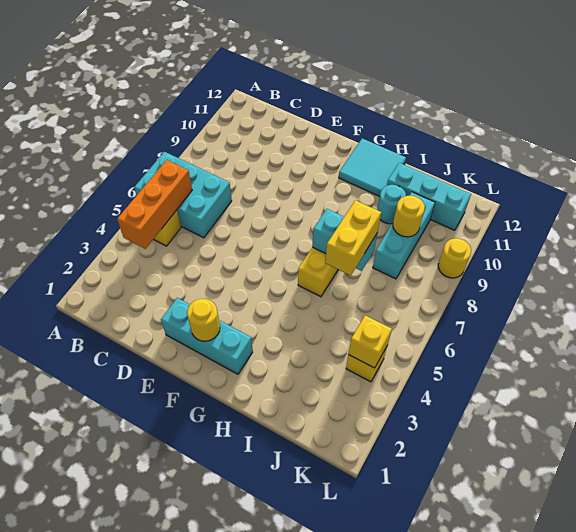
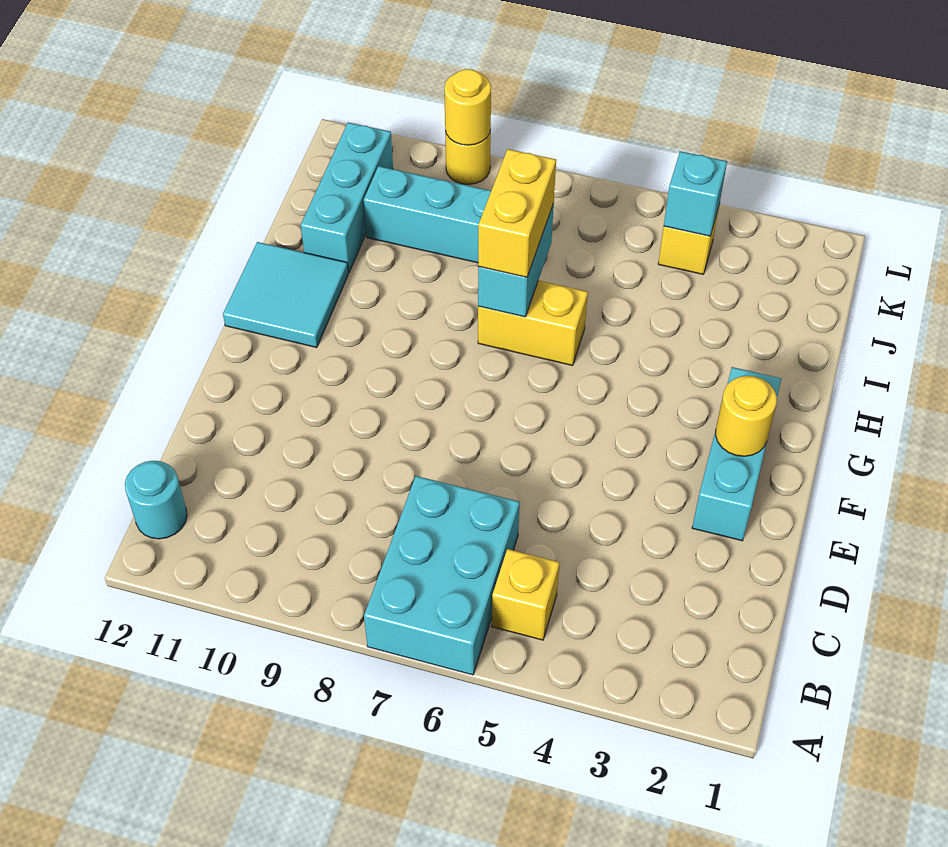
orange 1x3 brick [117,160,192,249] -> none
yellow 1x2 brick [325,200,381,275] -> yellow 1x2 brick turned to [478,149,556,277]
cyan 1x1 round brick [377,185,406,224] -> cyan 1x1 round brick moved to [125,461,187,539]
yellow 1x1 round brick [393,196,425,237] -> yellow 1x1 round brick moved to [444,69,491,145]
yellow 1x1 brick [348,315,392,368] -> cyan 1x1 brick [664,151,727,236]

